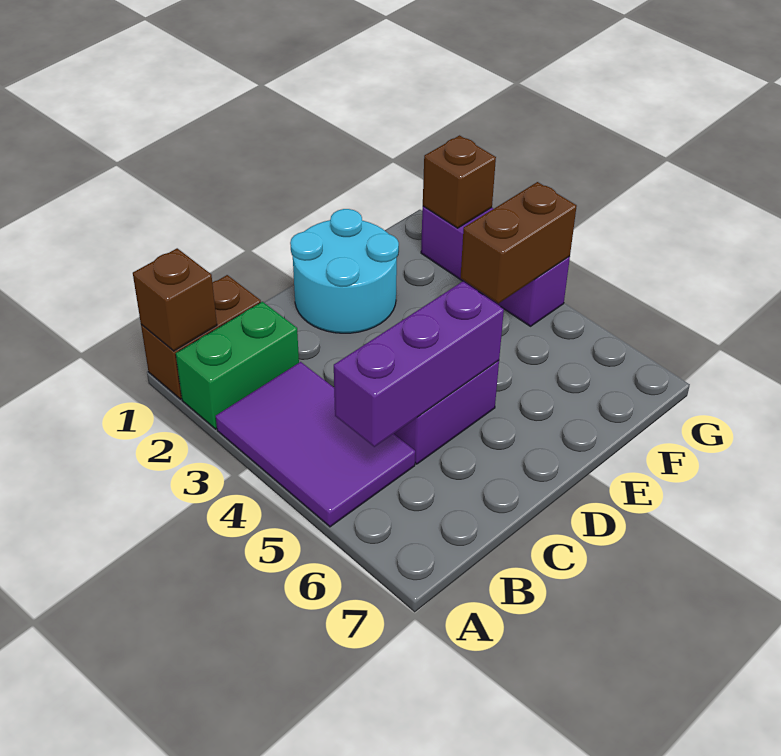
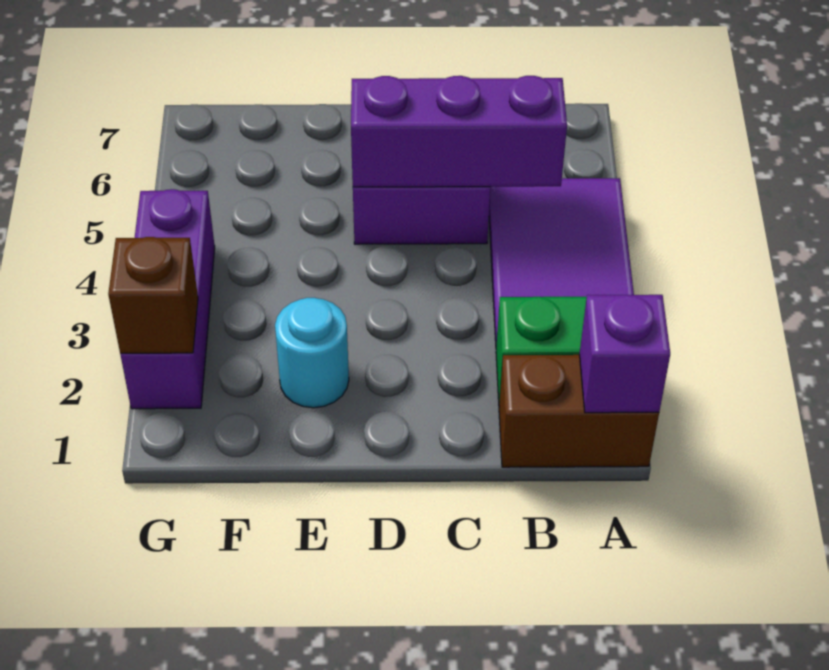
brown 1x1 brick [133,248,217,351] -> purple 1x1 brick [579,295,670,413]
cyan 2x2 round brick [290,209,399,333] -> cyan 1x1 round brick [275,298,349,408]
brown 1x2 brick [461,182,577,303] -> none

